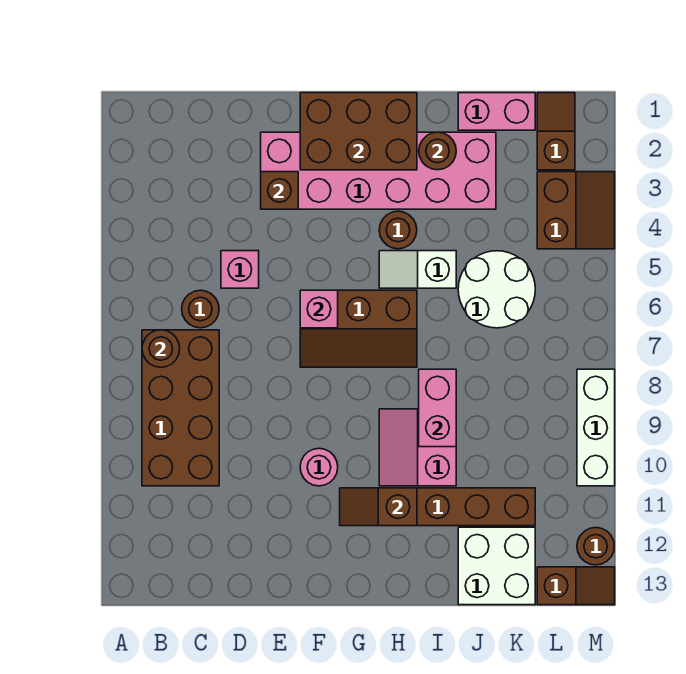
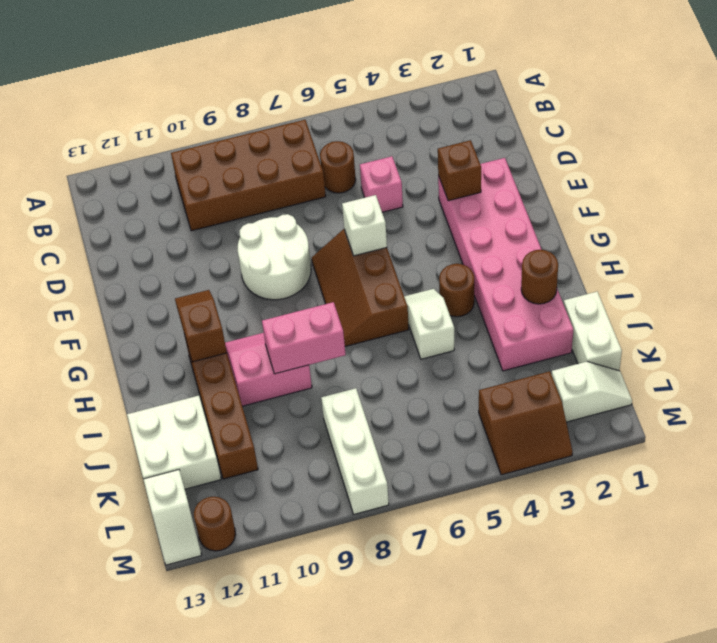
brown 1x1 round brick [142,330,180,367] -> none
brown 2x3 brick [300,93,417,170] -> none
pink 1x1 brick [300,290,338,328] -> white 1x1 brick [342,195,387,256]
pink 1x1 round brick [300,448,338,486] -> none
pink 1x2 brick [458,93,535,130] -> white 1x2 brick [564,292,622,371]
white 2x2 round brick [458,251,535,328] -> white 2x2 round brick moved to [238,214,311,300]
brown 1x2 slope [537,93,575,170] -> white 1x2 slope [552,362,632,422]
brown 1x2 slope [537,567,615,605] -> white 1x2 slope [143,470,201,565]
white 1x3 brick [577,369,615,486] -> white 1x3 brick turned to [321,388,389,514]

